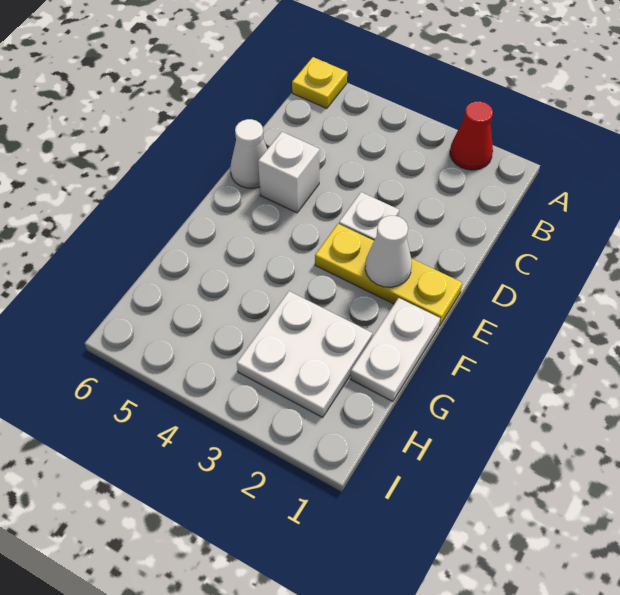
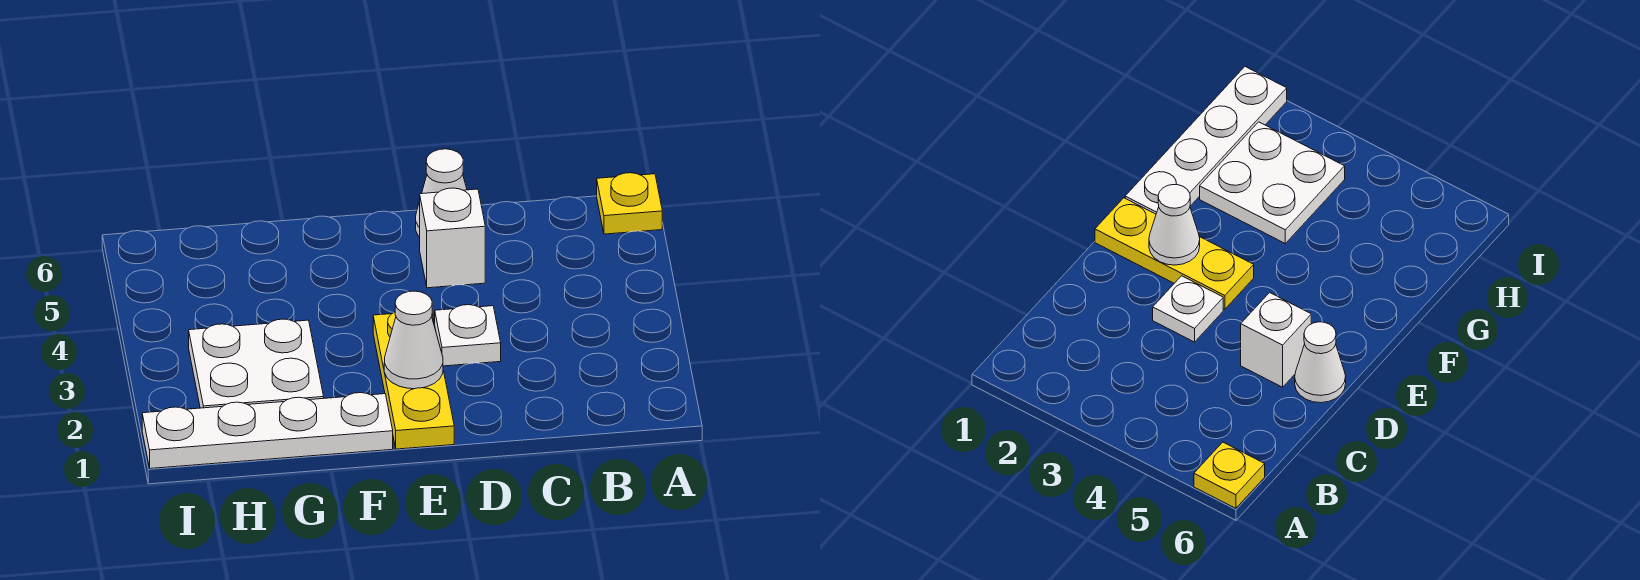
red 1x1 cone [450,101,493,170] -> none
white 1x2 plate [351,298,440,401] -> white 1x4 plate [142,393,393,469]

